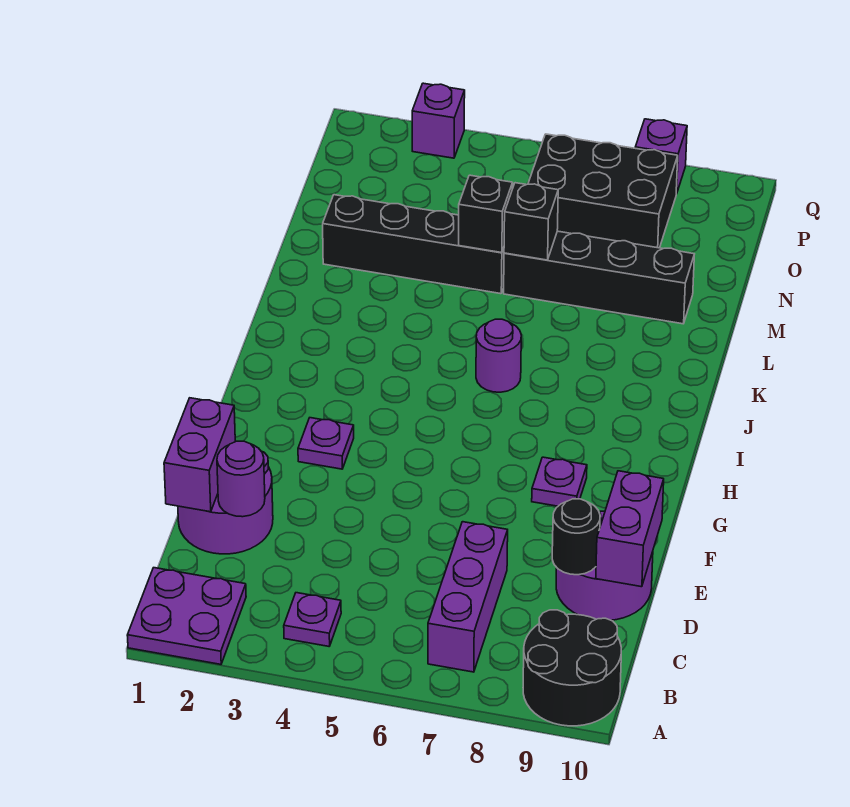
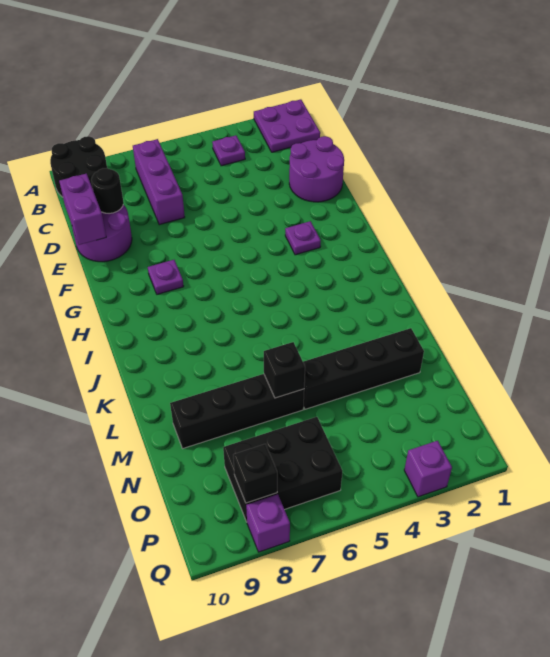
purple 1x2 brick [164,398,235,512] -> none
purple 1x1 round brick [217,441,265,517] -> none
purple 1x1 round brick [476,319,521,392] -> none
black 1x1 brick [459,175,513,253] -> black 1x1 brick moved to [233,444,277,503]

